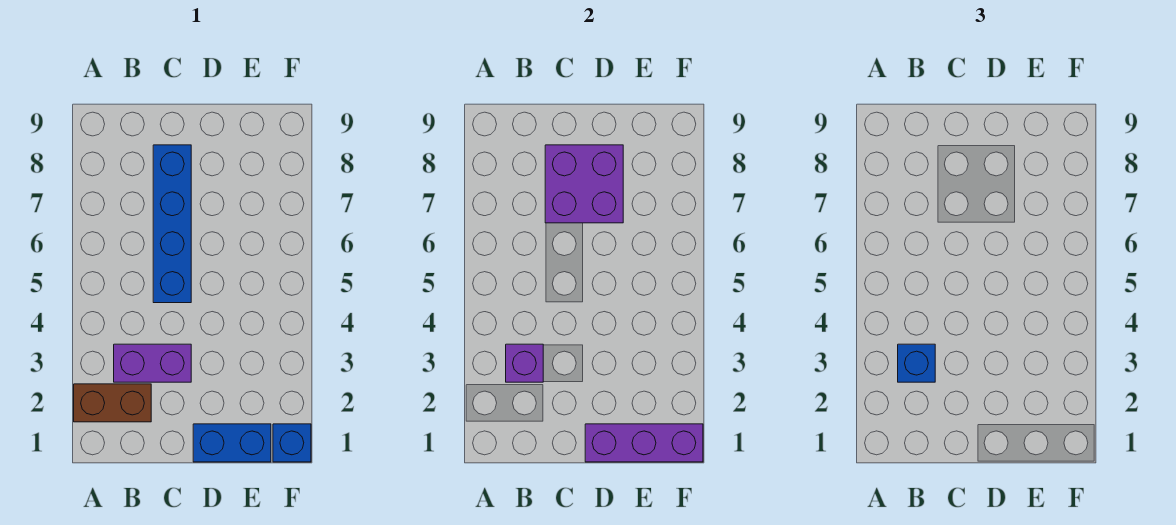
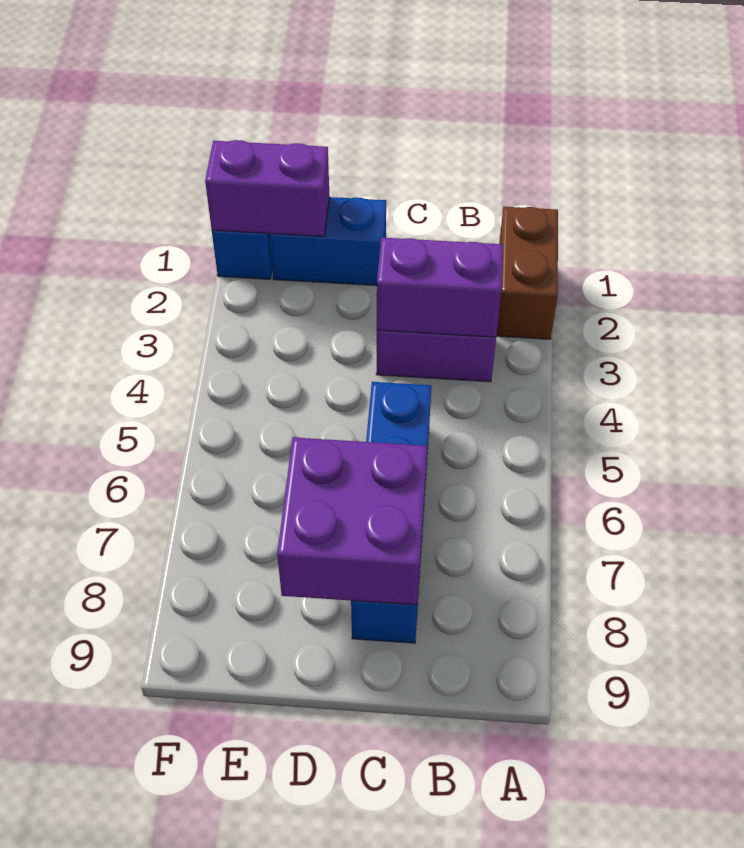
brown 1x2 brick [74,384,151,422] -> brown 1x2 brick turned to [496,207,558,339]
purple 1x1 brick [506,344,543,382] -> purple 1x2 brick [377,238,503,337]
blue 1x1 brick [898,344,935,382] -> none
purple 1x3 brick [585,424,703,462] -> purple 1x2 brick [205,140,329,236]

